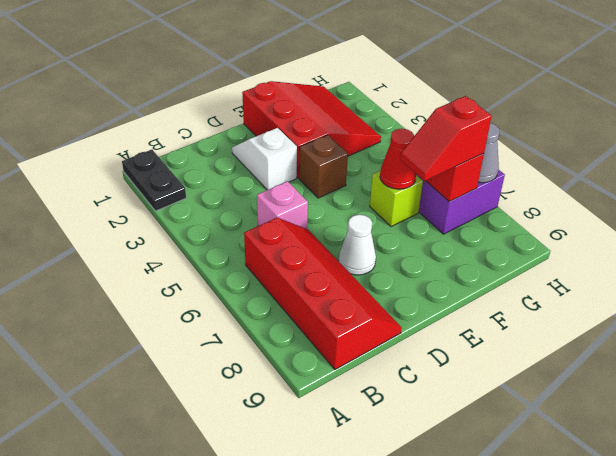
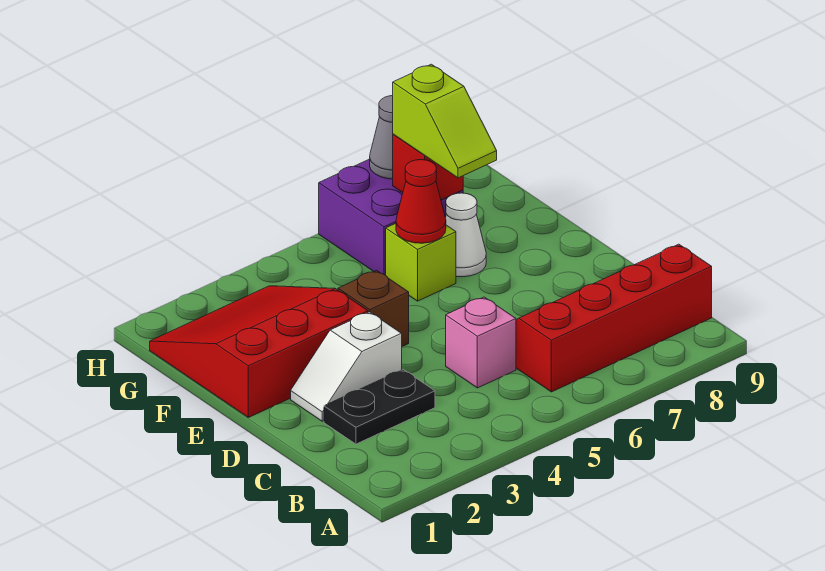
black 1x2 plate [122,149,186,211] -> black 1x2 plate moved to [324,370,435,444]
white 1x1 cone [339,215,376,275] -> white 1x1 cone moved to [445,193,486,277]
red 1x2 slope [400,96,492,181] -> lime 1x2 slope [393,64,497,178]

